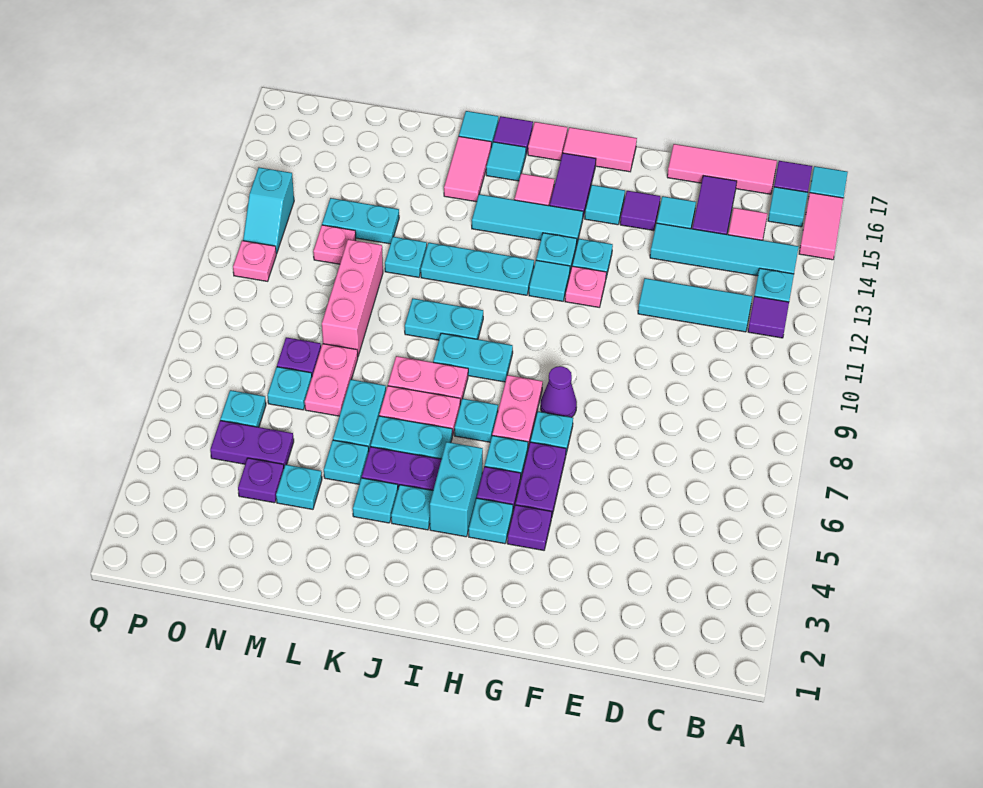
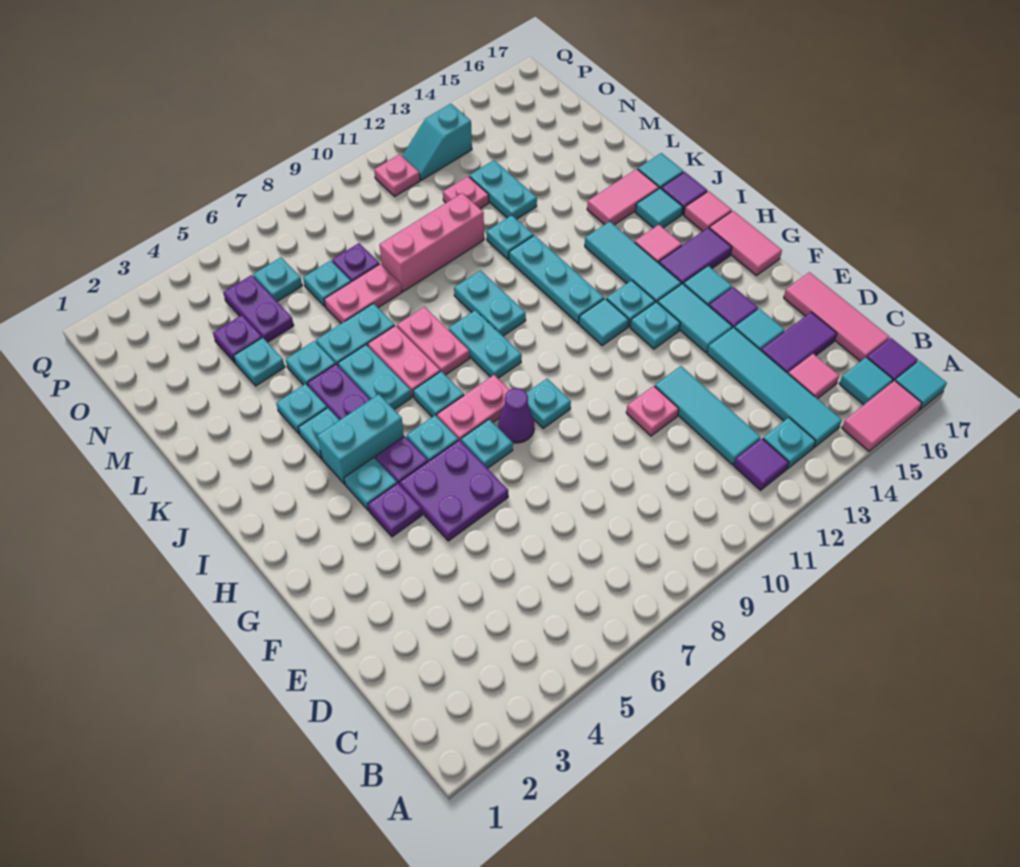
none -> cyan 1x2 tile [657,283,732,352]
purple 1x2 plate [515,442,566,515] -> purple 2x2 plate [400,440,508,541]
none -> cyan 1x1 plate [527,379,571,428]
pink 1x1 plate [565,266,606,307] -> pink 1x1 plate moved to [626,386,679,436]

